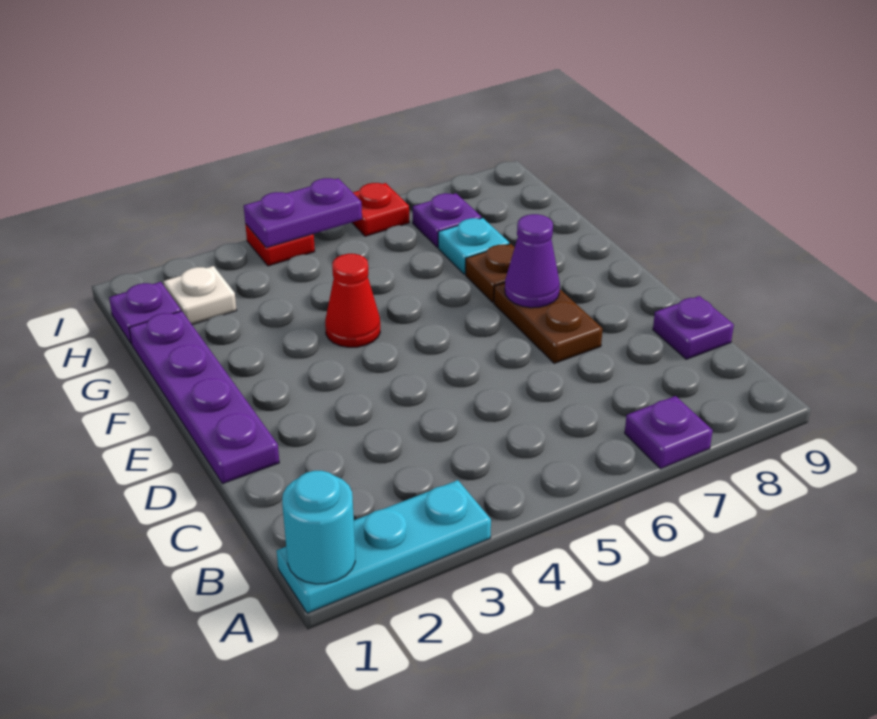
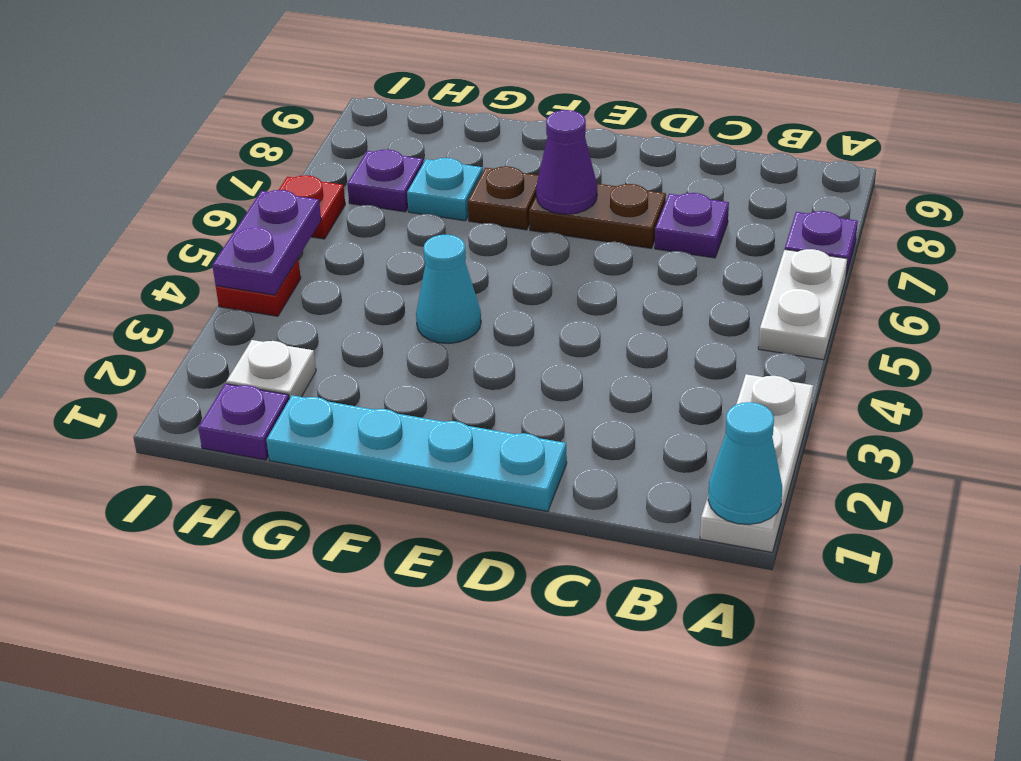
cyan 1x3 plate [277,480,491,613] -> white 1x3 plate [700,374,813,552]
cyan 1x1 round brick [282,471,355,584] -> cyan 1x1 cone [708,402,782,525]
none -> white 1x2 plate [758,249,847,360]
purple 1x1 plate [653,296,734,359] -> purple 1x1 plate moved to [655,193,729,258]
purple 1x4 plate [129,311,279,484] -> cyan 1x4 plate [266,395,567,511]
red 1x1 cone [325,254,380,347] -> cyan 1x1 cone [416,235,481,343]

